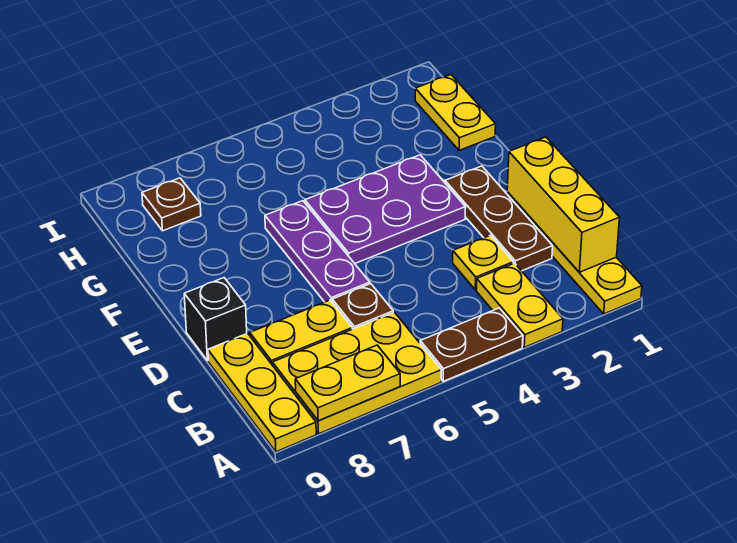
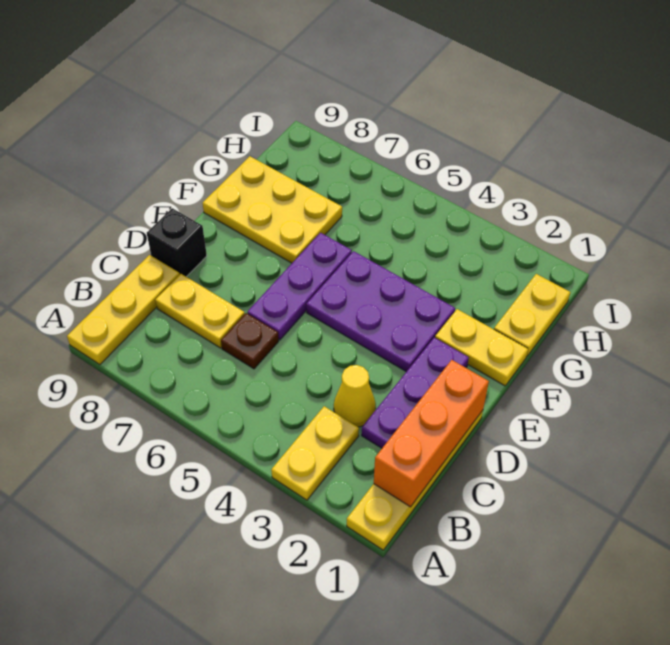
brown 1x2 plate [420,308,523,381] -> none
yellow 2x3 plate [273,312,442,434] -> yellow 2x3 plate moved to [203,156,342,263]
yellow 1x2 plate [295,345,400,421] -> yellow 1x2 plate moved to [435,309,528,386]
yellow 1x3 brick [507,137,620,272] -> orange 1x3 brick [374,360,489,507]
brown 1x3 plate [445,166,553,271] -> purple 1x3 plate [362,338,469,448]
yellow 1x1 plate [453,235,513,290] -> yellow 1x1 cone [334,365,376,427]
brown 1x1 plate [142,178,201,231] -> none

